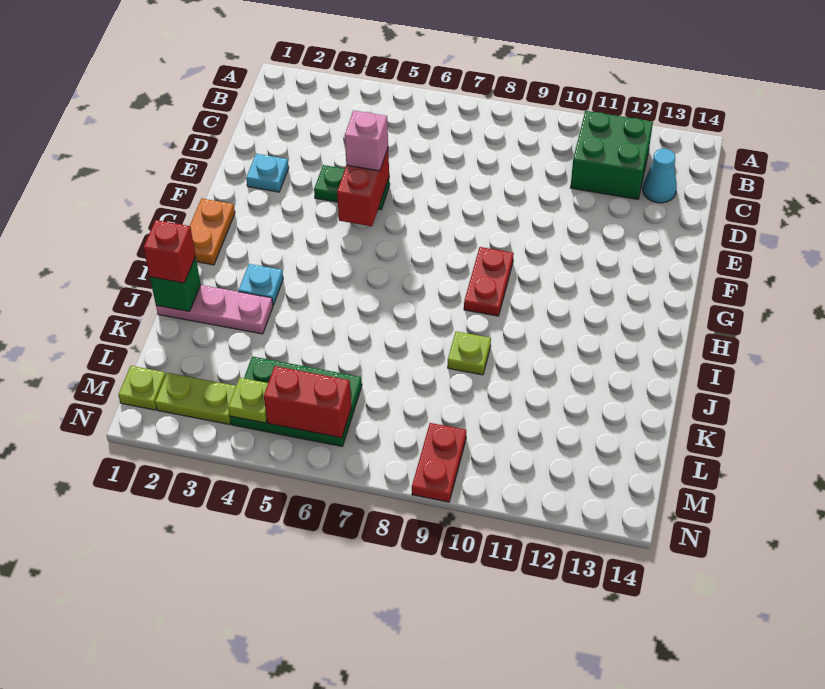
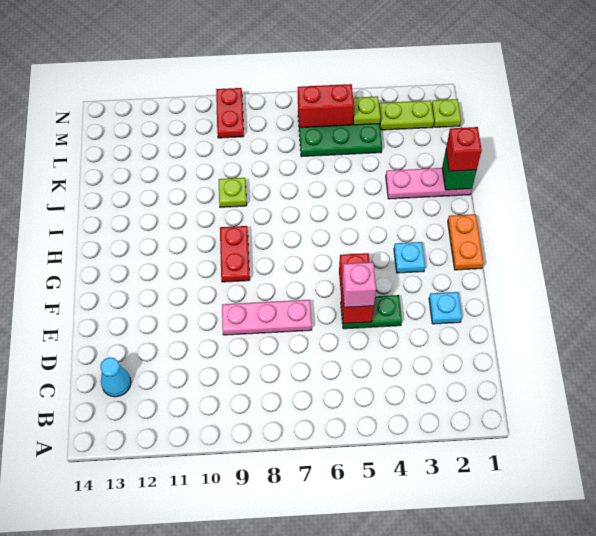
green 2x2 brick [571,111,653,199] -> none
none -> pink 1x3 plate [222,300,312,335]
cyan 1x1 plate [239,264,283,305] -> cyan 1x1 plate moved to [394,242,425,273]

